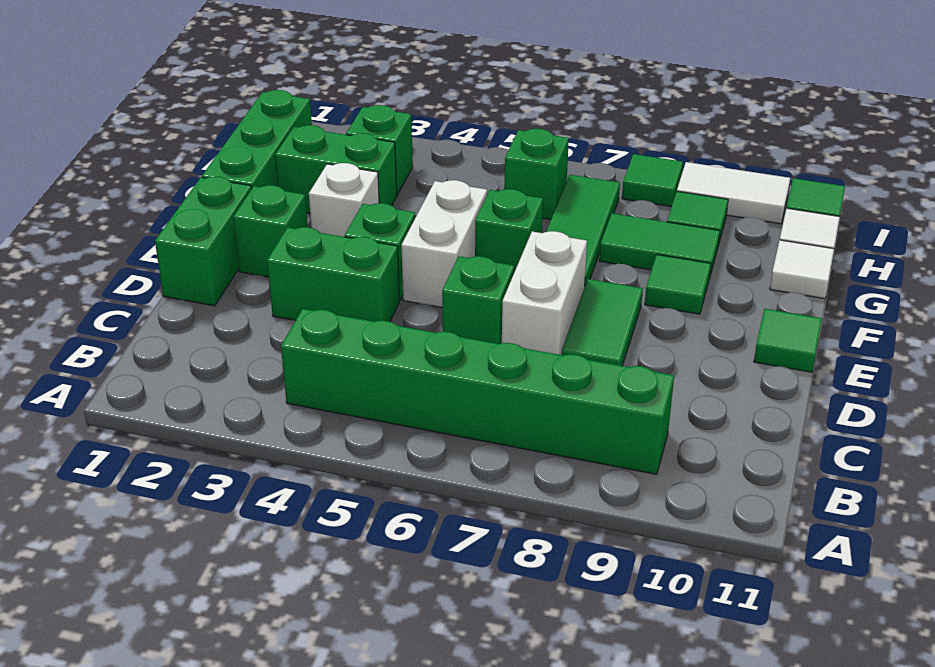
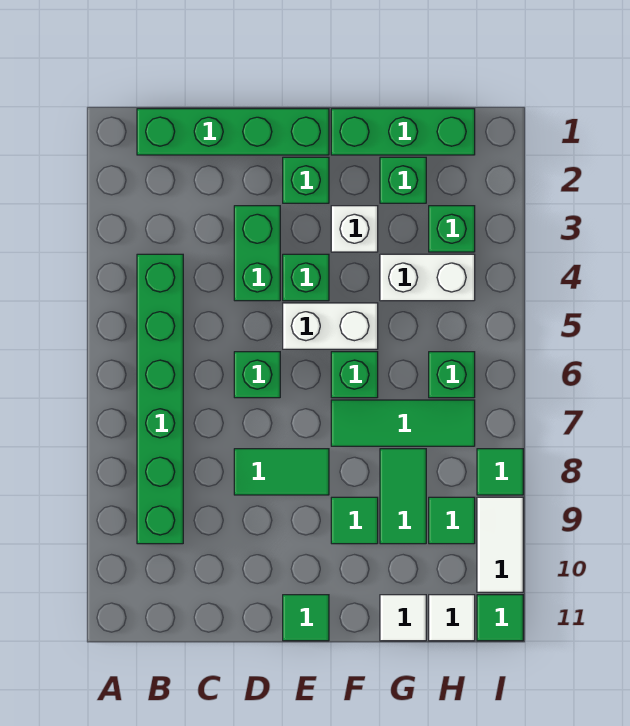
green 1x2 brick [155,177,252,306] -> green 1x4 brick [137,109,329,155]
white 1x2 brick [502,231,587,355] -> white 1x2 brick moved to [380,254,475,301]
green 1x2 brick [275,125,397,213] -> green 1x1 brick [380,157,426,203]

